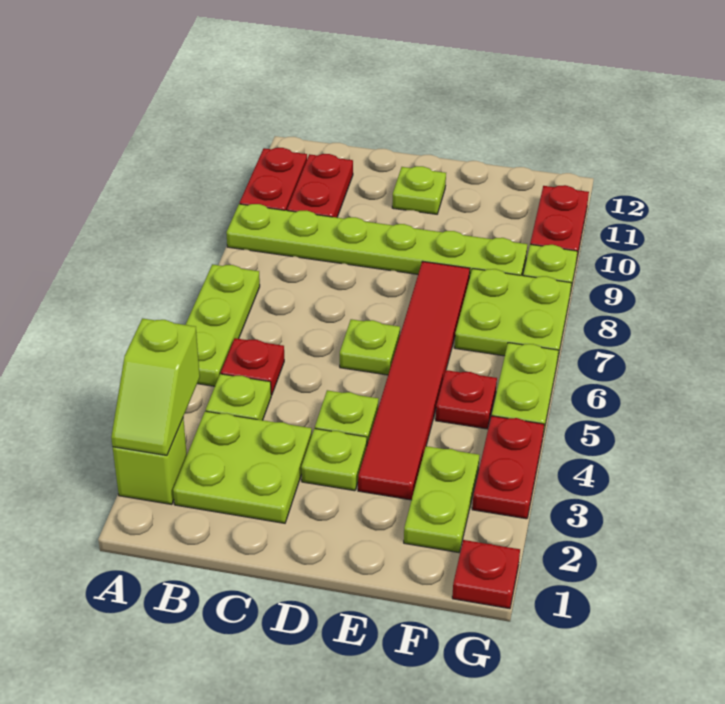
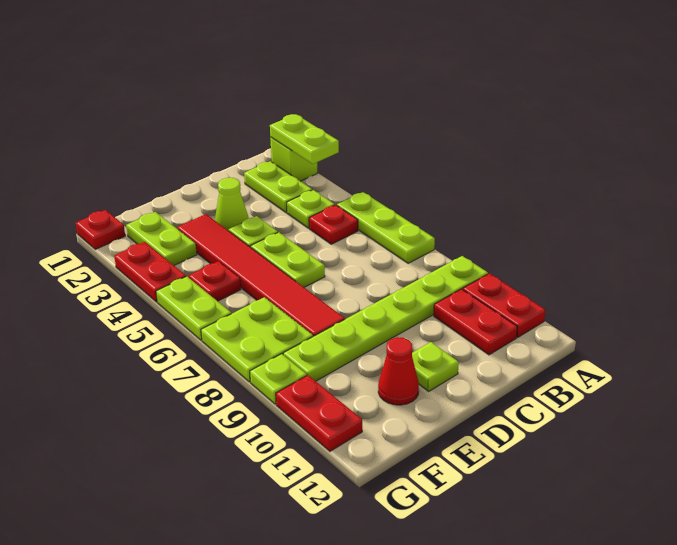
lime 1x2 slope [111,319,200,455] -> lime 1x2 plate [270,114,339,164]
lime 2x2 plate [173,411,312,523] -> lime 1x2 plate [244,161,312,213]
lime 1x1 plate [301,429,367,491] -> lime 1x1 cone [215,178,249,231]
lime 1x1 plate [340,319,400,375] -> lime 1x2 plate [251,232,325,287]
none -> red 1x1 cone [378,337,419,405]

